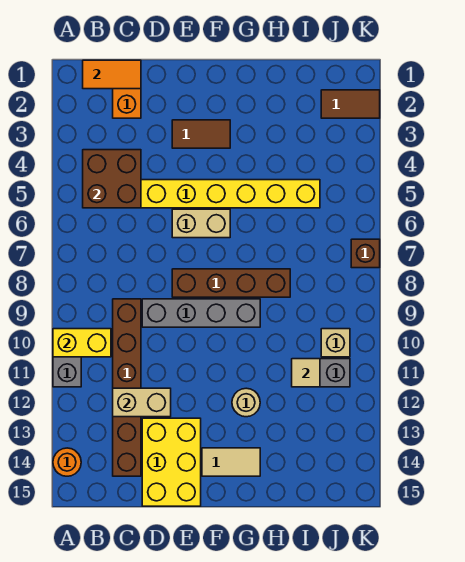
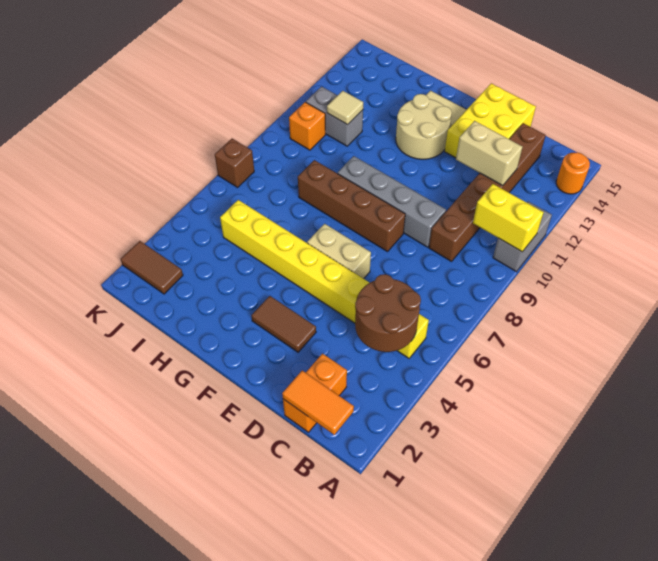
brown 2x2 brick [83,150,141,208] -> brown 2x2 round brick [355,274,421,352]
tan 1x1 round brick [232,388,260,417] -> tan 2x2 round brick [396,94,452,159]
tan 1x1 brick [321,329,350,357] -> orange 1x1 brick [289,102,325,150]

